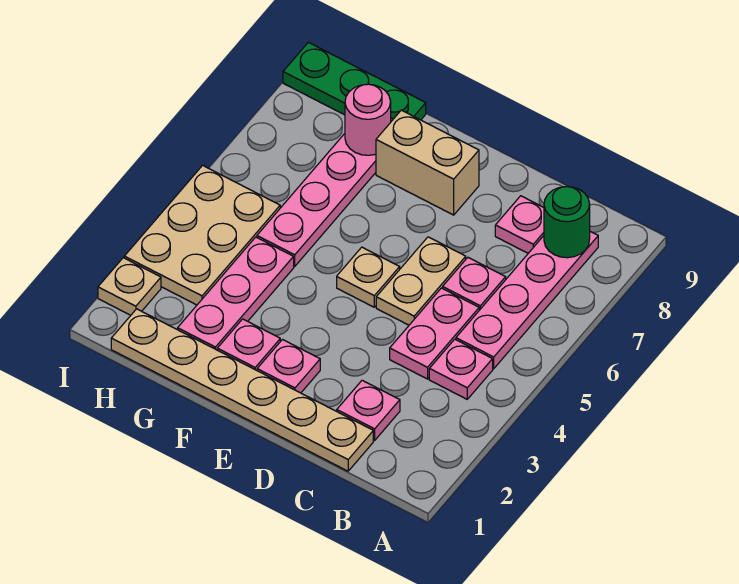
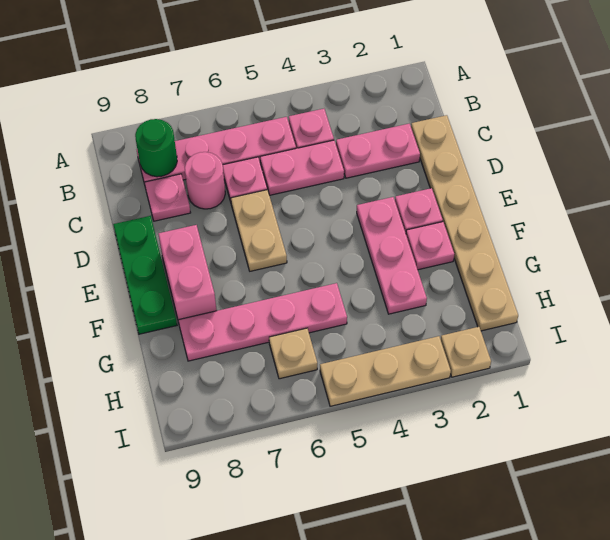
pink 1x1 plate [337,380,400,440] -> pink 1x2 plate [336,124,420,178]
tan 1x2 plate [376,237,466,325] -> tan 1x2 plate turned to [231,190,287,271]
tan 1x1 plate [337,247,400,307] -> tan 1x1 plate moved to [269,328,317,379]
tan 1x2 brick [376,110,479,215] -> pink 1x2 brick [158,225,217,320]
pink 1x3 plate [178,237,294,350] -> pink 1x3 plate turned to [357,197,427,314]
pink 1x1 round brick [345,84,391,155] -> pink 1x1 round brick moved to [185,152,225,209]
green 1x3 plate [283,42,426,121] -> green 1x3 plate moved to [113,216,177,334]
tan 2x3 plate [124,165,280,305] -> tan 1x3 plate [320,336,451,406]

